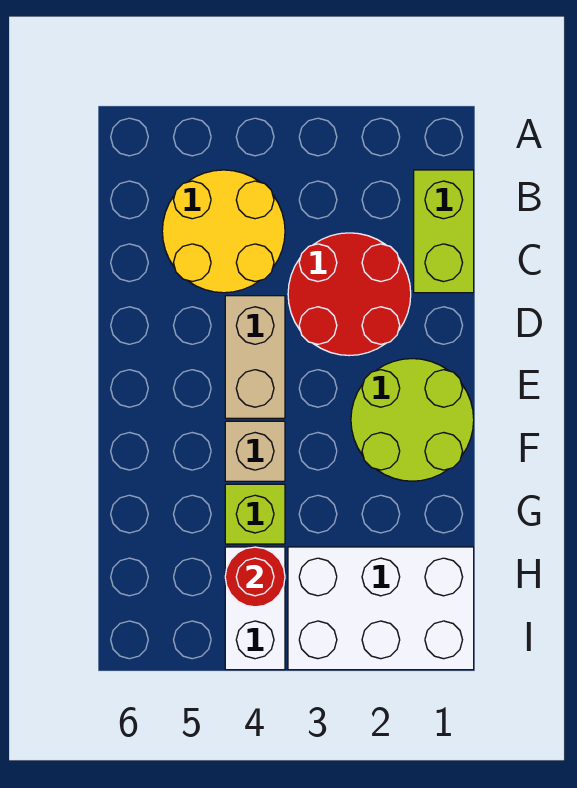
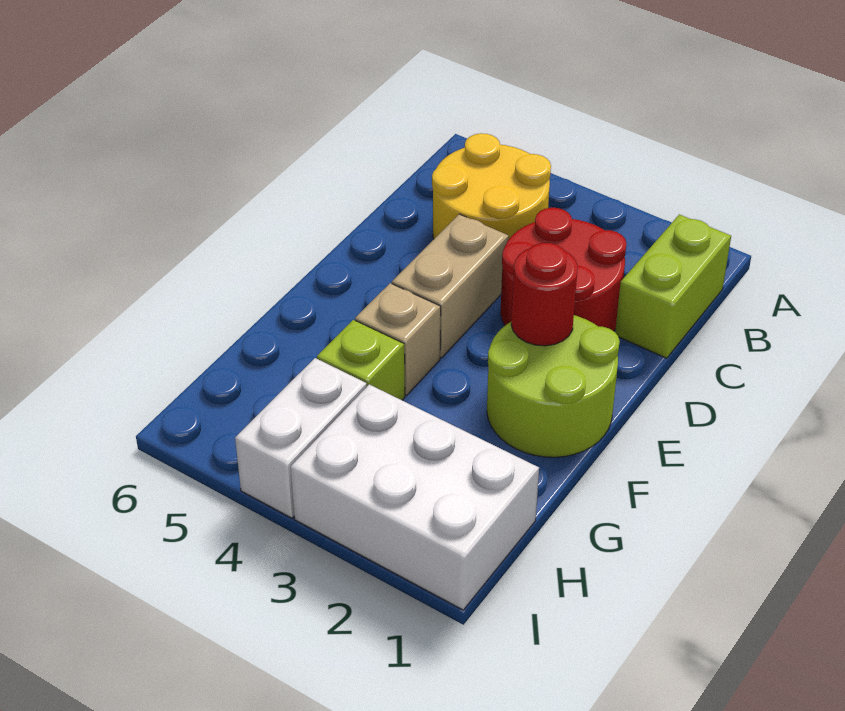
red 1x1 round brick [225,547,285,607] -> red 1x1 round brick moved to [511,243,578,346]

